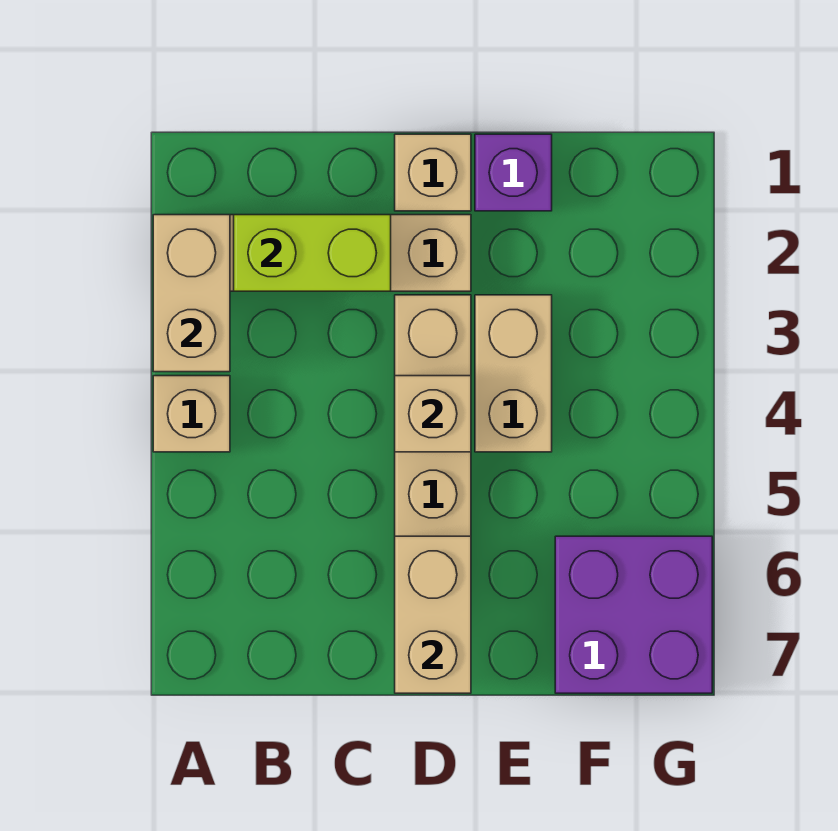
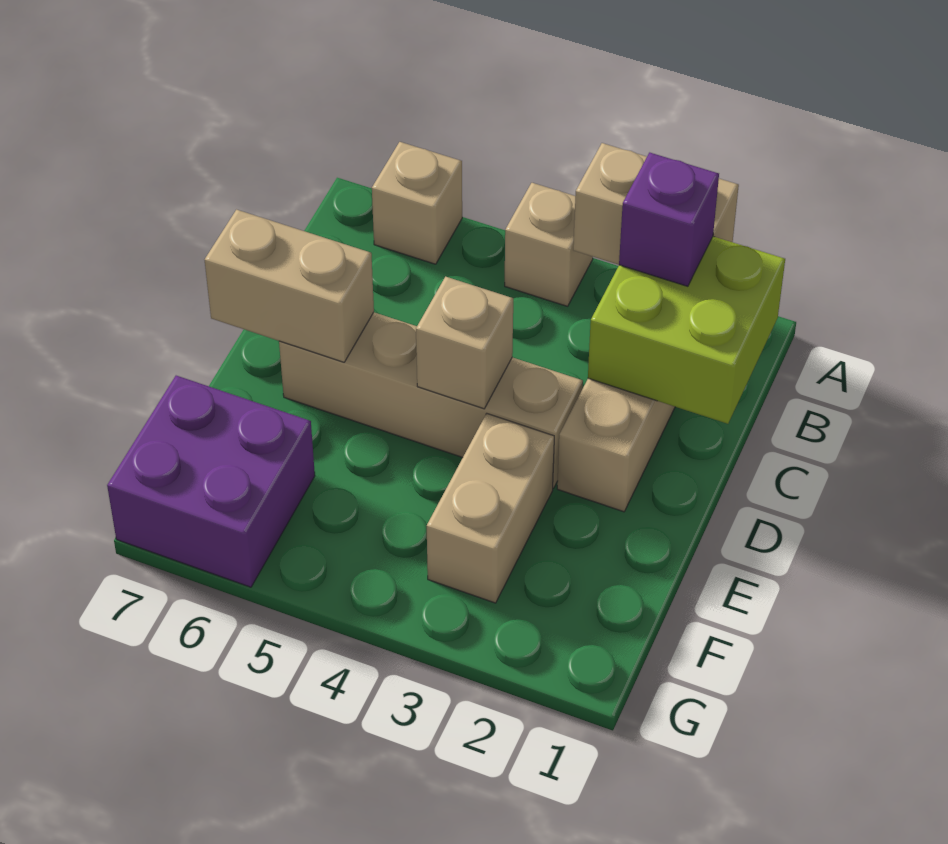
lime 1x2 brick [234,215,391,291] -> lime 2x2 brick [588,236,785,424]
tan 1x1 brick [395,134,471,211] -> tan 1x1 brick moved to [372,142,462,264]
purple 1x1 brick [475,134,552,211] -> purple 1x1 brick moved to [619,153,719,286]
tan 1x2 brick [475,295,552,452] -> tan 1x2 brick turned to [427,414,554,603]

